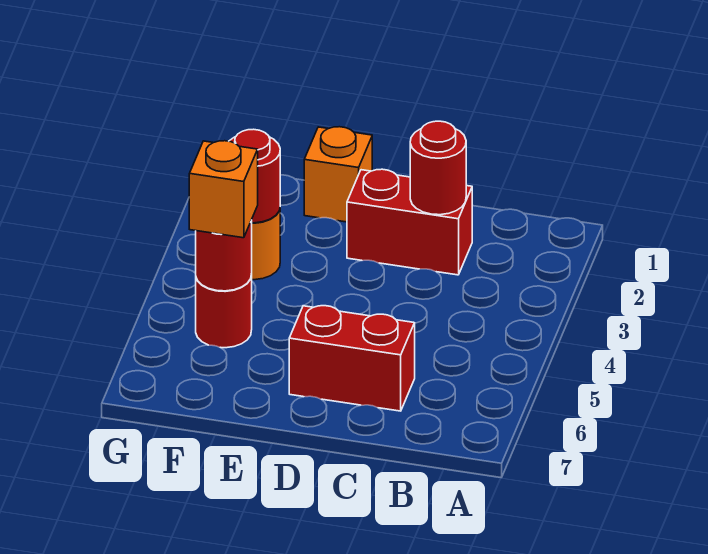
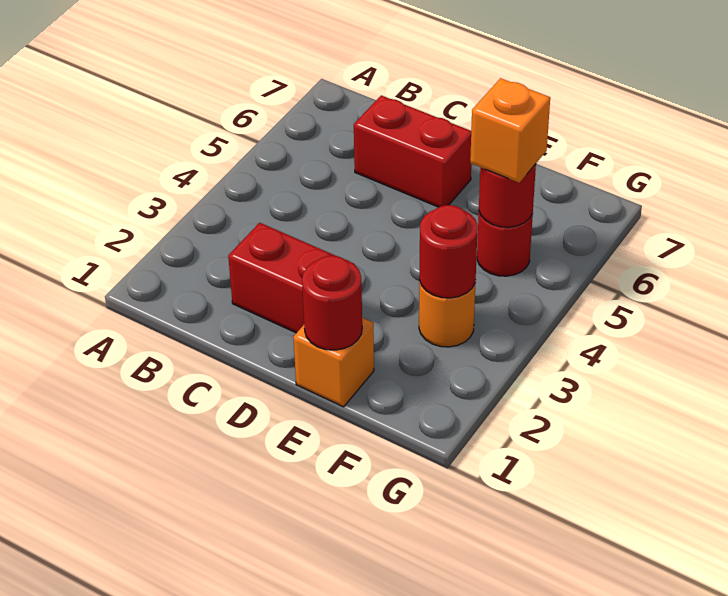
red 1x1 round brick [410,121,466,215] -> red 1x1 round brick moved to [302,256,362,350]

